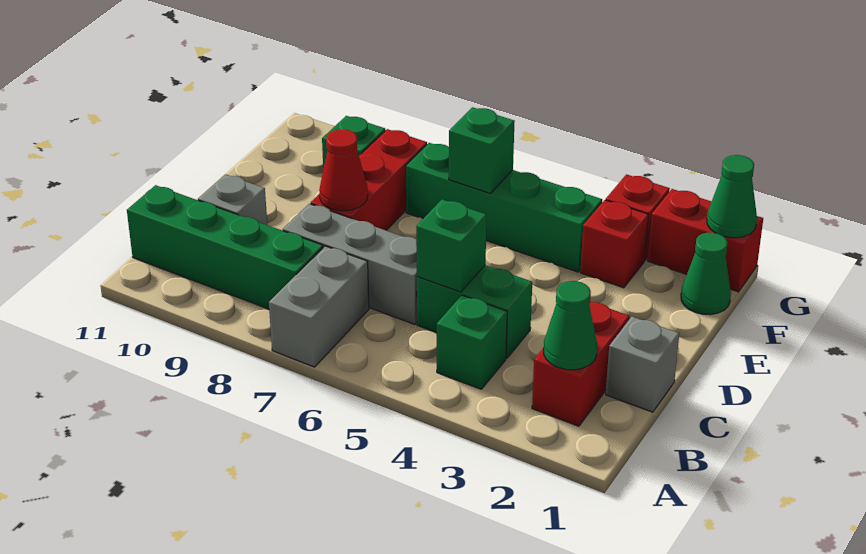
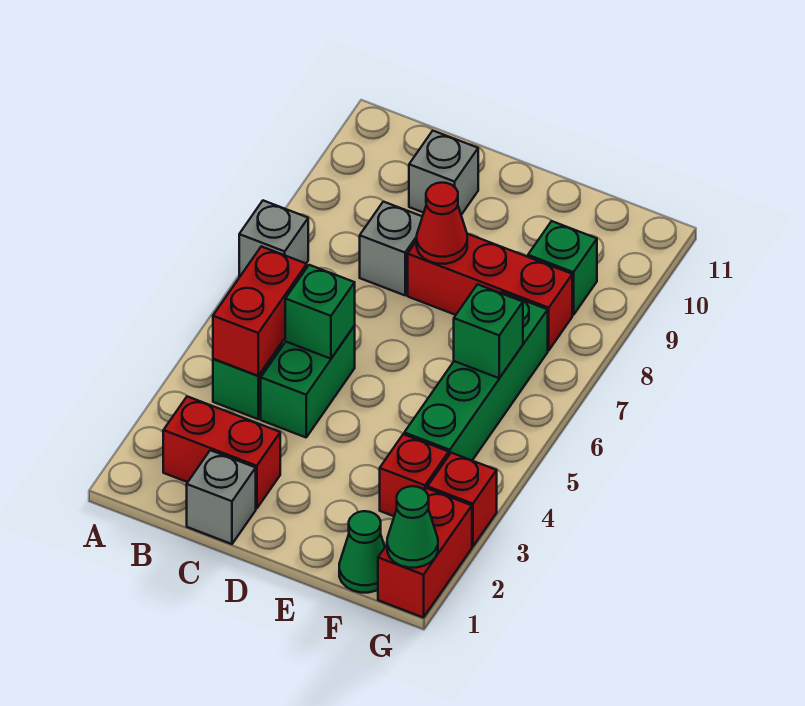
grey 1x2 brick [269,246,369,367] -> grey 1x1 brick [239,201,308,277]
green 1x1 cone [544,281,597,370] -> none
none -> red 1x2 brick [213,246,307,376]
green 1x4 brick [127,185,323,309] -> none
grey 1x3 brick [283,204,417,324] -> grey 1x1 brick [360,202,422,295]

